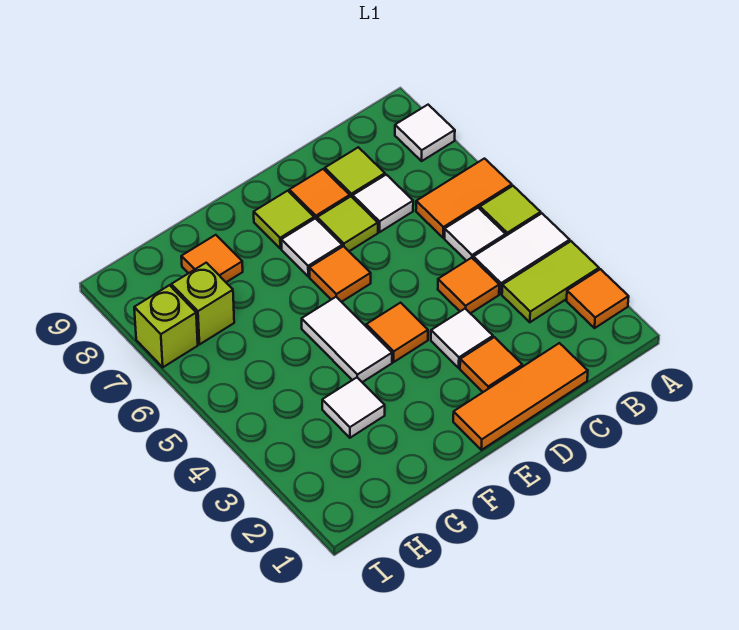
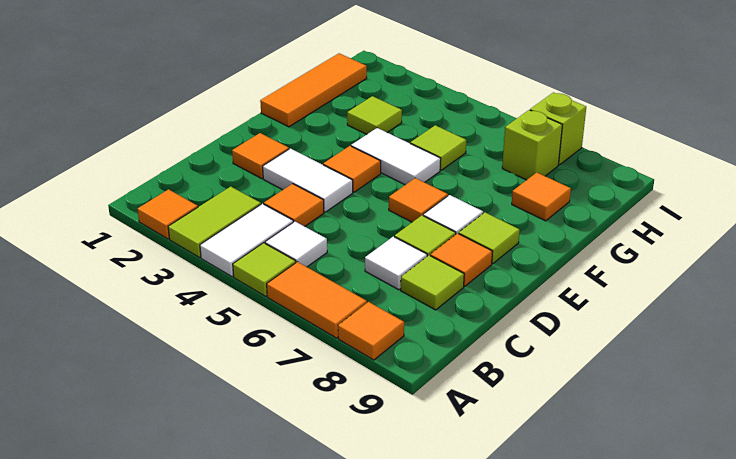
orange 1x2 tile [416,159,512,238] -> orange 1x2 tile turned to [267,262,367,338]
white 1x1 tile [395,105,455,161] -> orange 1x1 tile [338,302,404,360]
orange 1x3 tile [453,343,588,450] -> orange 1x3 tile moved to [260,53,367,127]
white 1x1 tile [431,309,493,368] -> white 1x2 tile [263,149,353,212]
white 1x1 tile [322,378,385,438] -> lime 1x1 tile [347,96,402,135]
none -> lime 1x1 tile [410,125,466,170]

